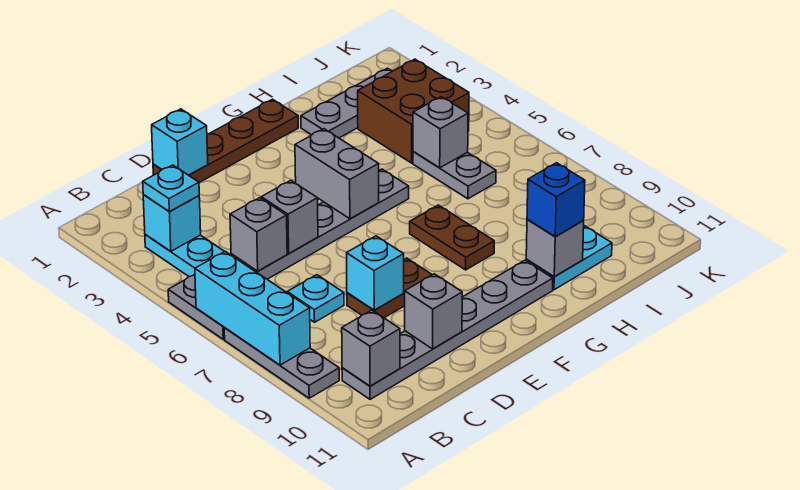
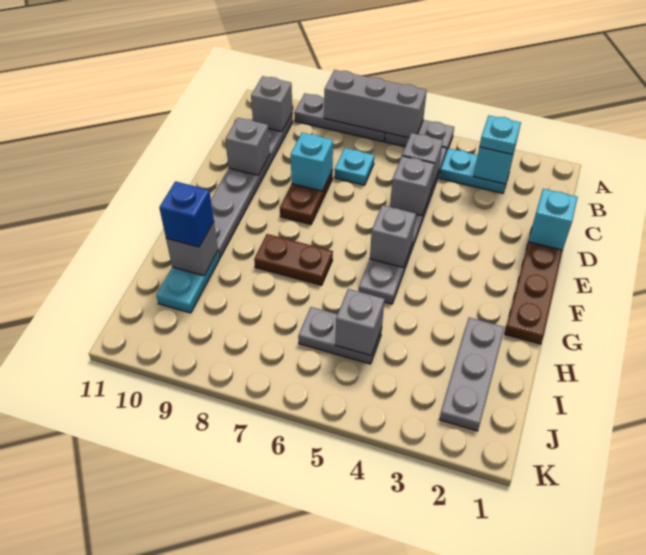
cyan 1x3 brick [195,252,310,365] -> grey 1x3 brick [324,70,427,138]
grey 1x2 brick [295,129,379,219] -> grey 1x1 brick [370,205,416,267]
brown 2x2 brick [358,59,469,163] -> none

